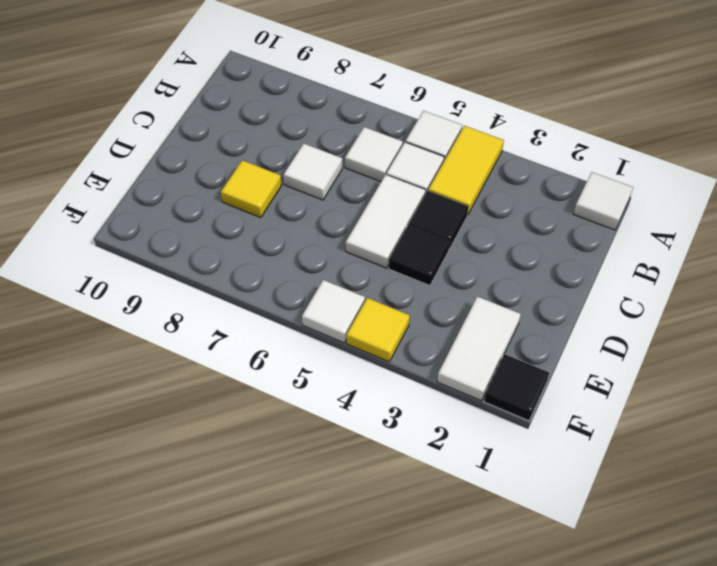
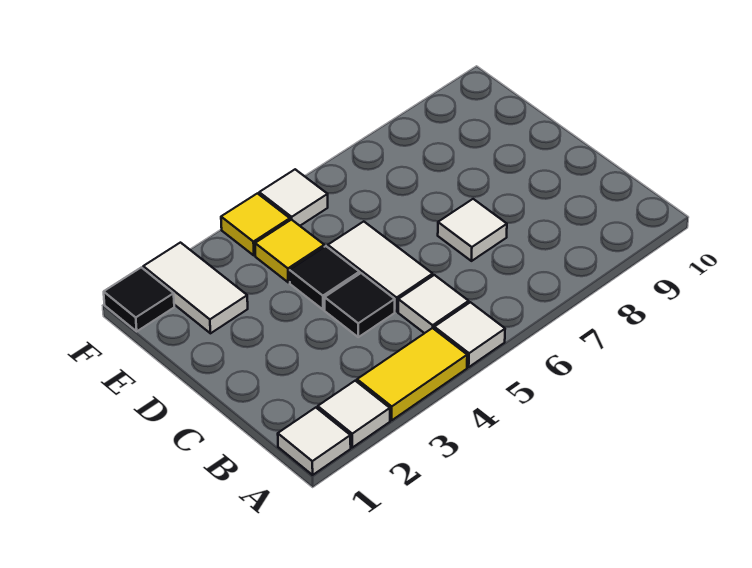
yellow 1x2 tile [428,126,504,215] -> yellow 1x2 tile turned to [357,328,467,420]
white 1x1 tile [345,127,403,182] -> white 1x1 tile moved to [318,381,390,448]
yellow 1x1 tile [221,160,282,218] -> yellow 1x1 tile moved to [255,219,324,282]

